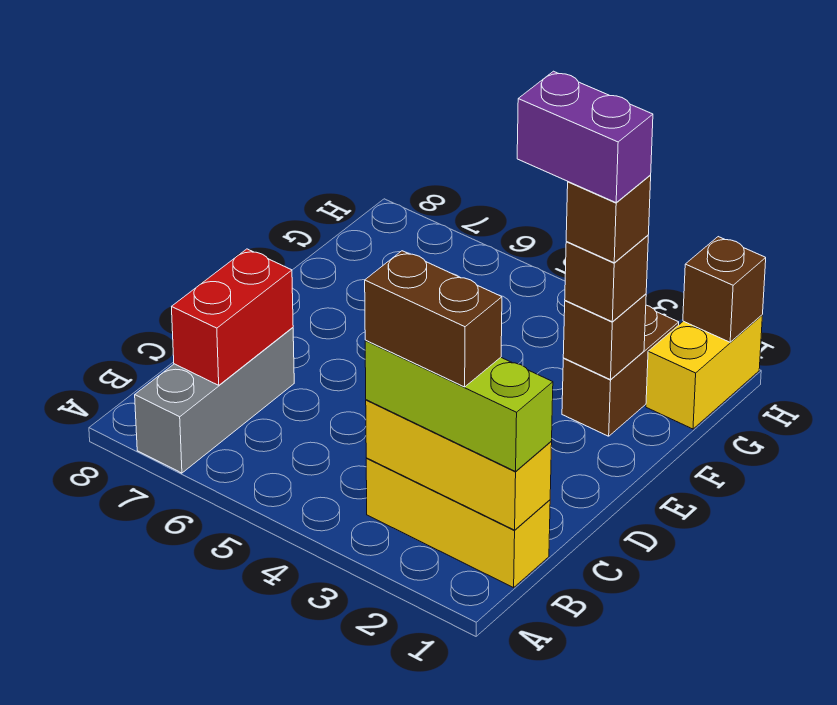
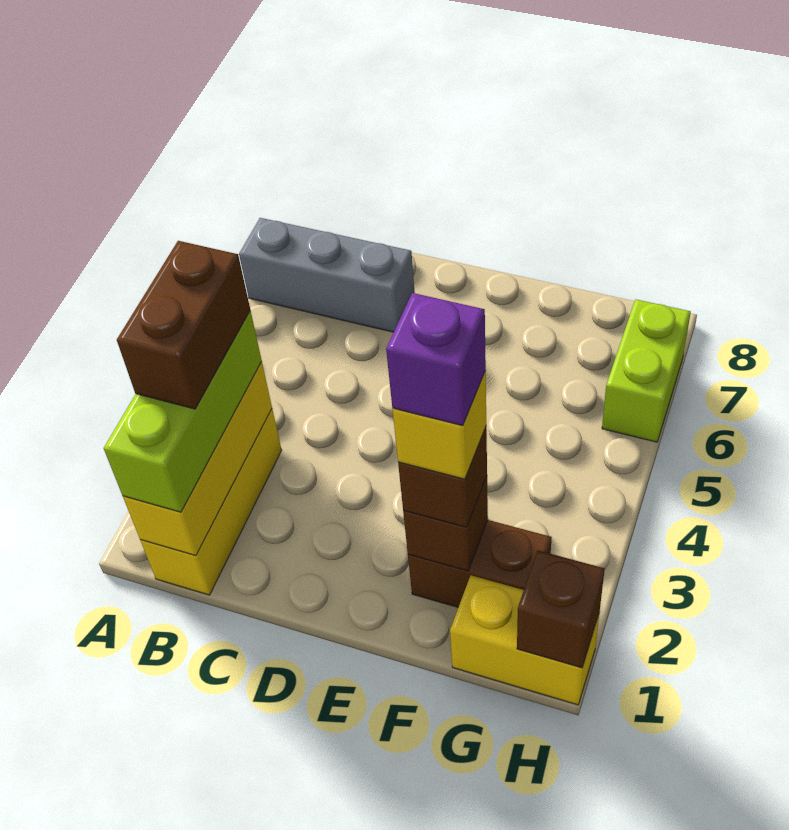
red 1x2 brick [172,249,293,385] -> none
brown 1x1 brick [566,175,651,263] -> yellow 1x1 brick [393,371,486,479]
purple 1x2 brick [517,71,653,202] -> purple 1x1 brick [386,293,486,426]
none -> lime 1x2 brick [602,299,691,442]

